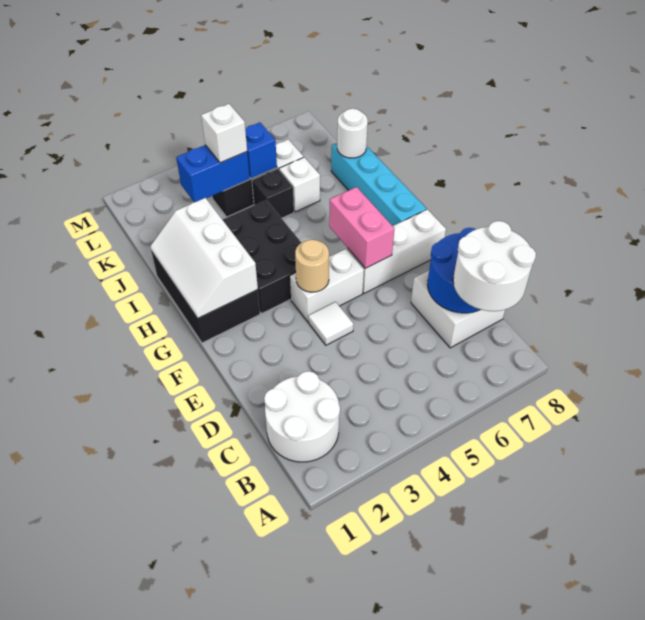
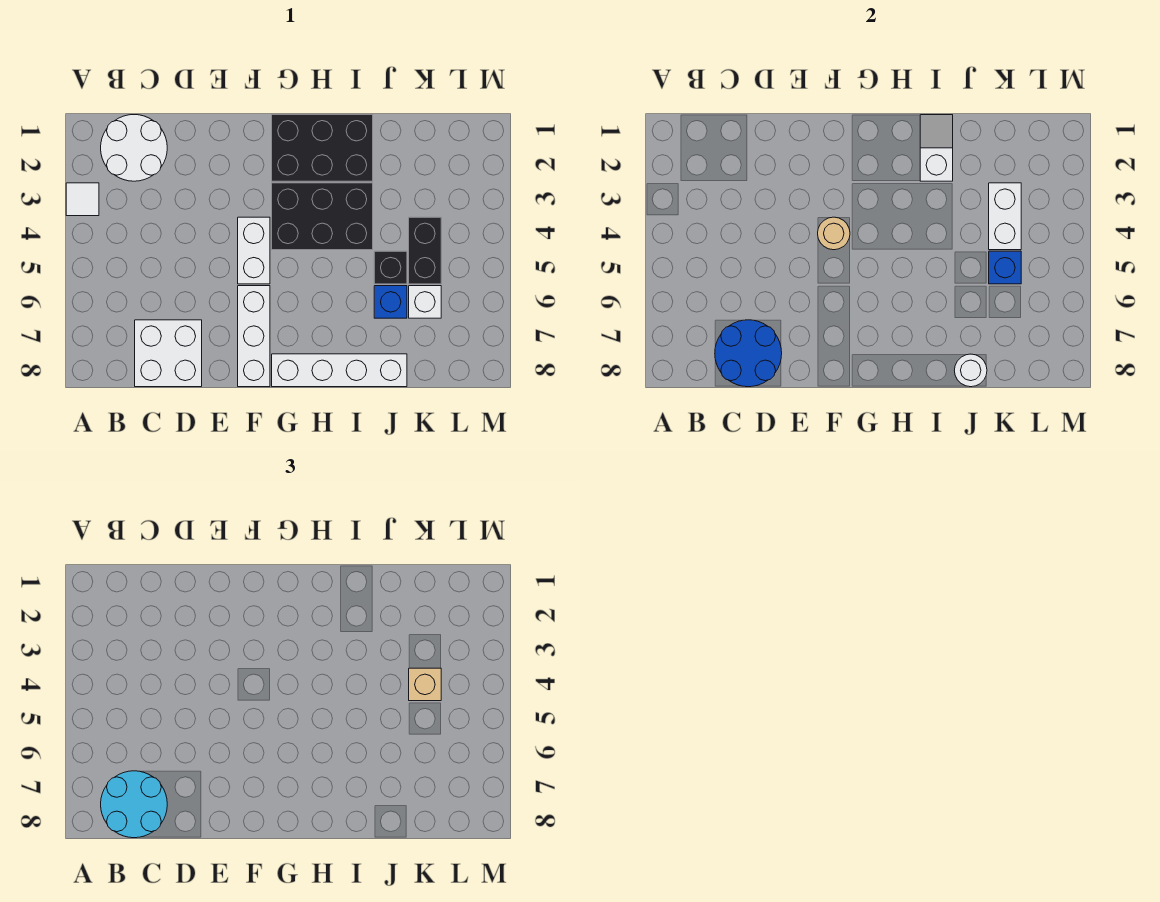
white 2x2 round brick [453,221,536,311] -> cyan 2x2 round brick [101,771,167,838]
white 1x1 tile [308,302,353,345] -> white 1x1 tile moved to [66,183,99,216]
pink 1x2 brick [329,187,395,268] -> none
white 2x3 slope [150,198,258,319] -> white 1x2 slope [920,115,953,181]
cyan 1x4 brick [331,143,426,226] -> white 1x4 brick [272,354,407,387]
white 1x1 brick [279,157,320,212] -> blue 1x1 brick [374,286,407,318]
blue 1x2 brick [176,145,250,202] -> white 1x2 brick [989,183,1021,250]
white 1x1 brick [201,104,247,163] -> tan 1x1 brick [409,668,441,701]

